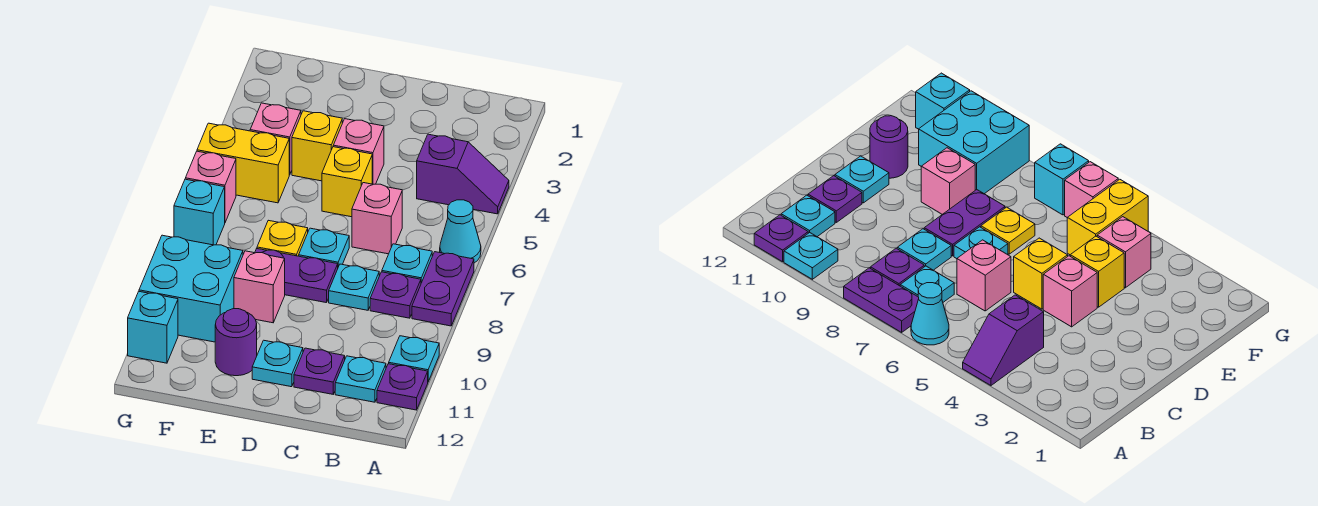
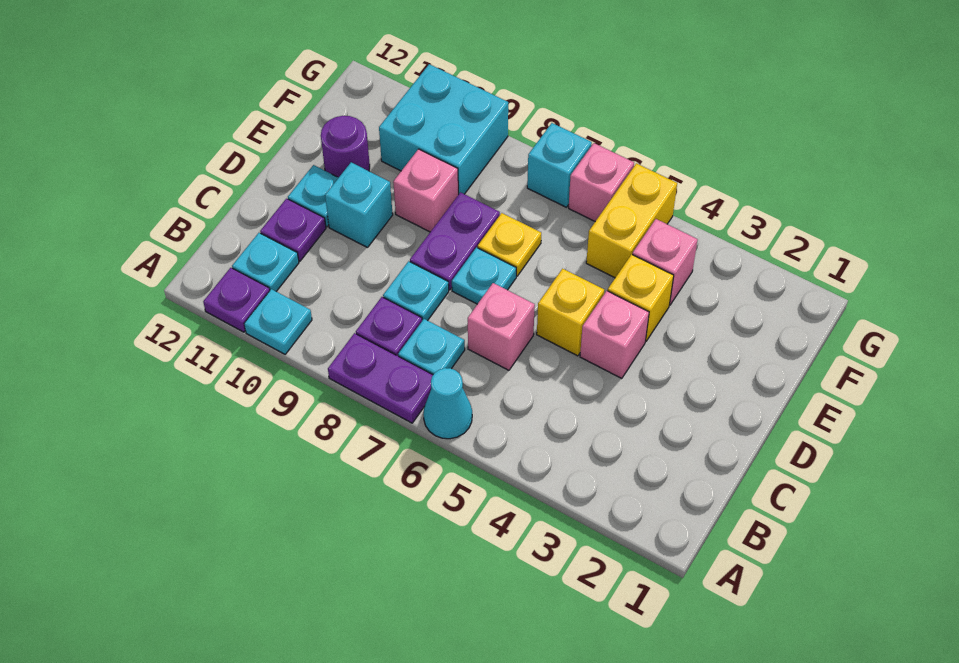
purple 1x2 slope [417,134,509,214] -> none
cyan 1x1 brick [128,292,178,363] -> cyan 1x1 brick moved to [325,162,393,248]

